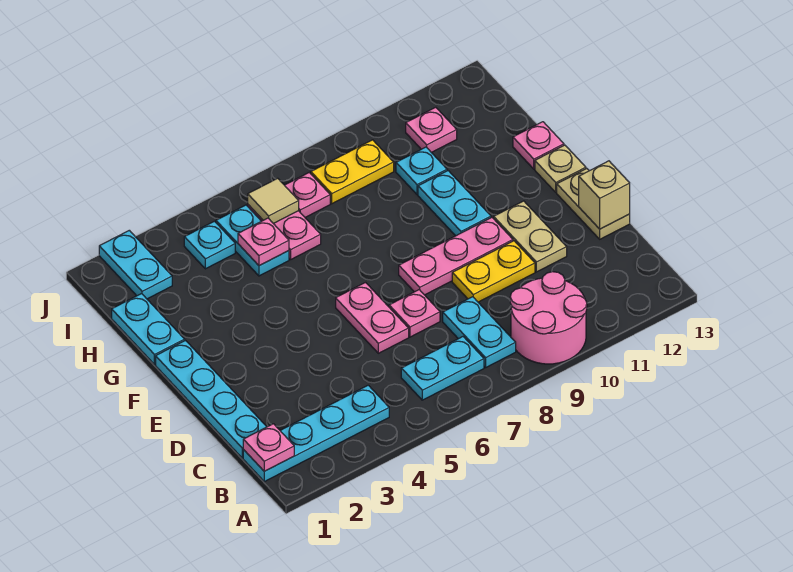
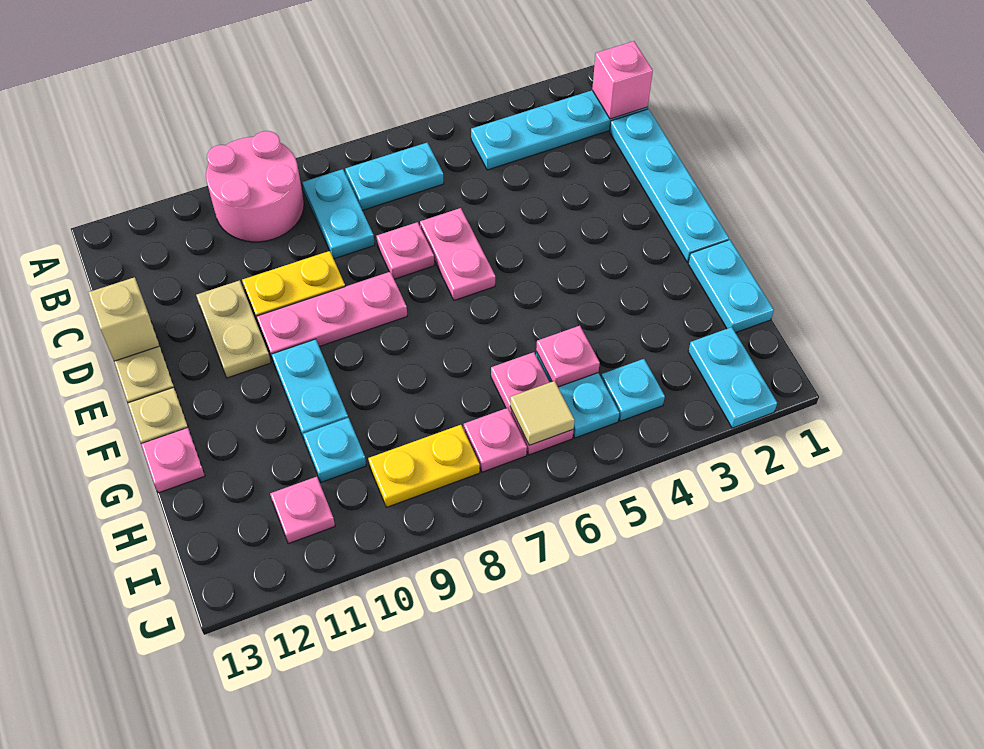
pink 1x1 plate [243,424,294,471] -> pink 1x1 brick [592,41,653,119]

